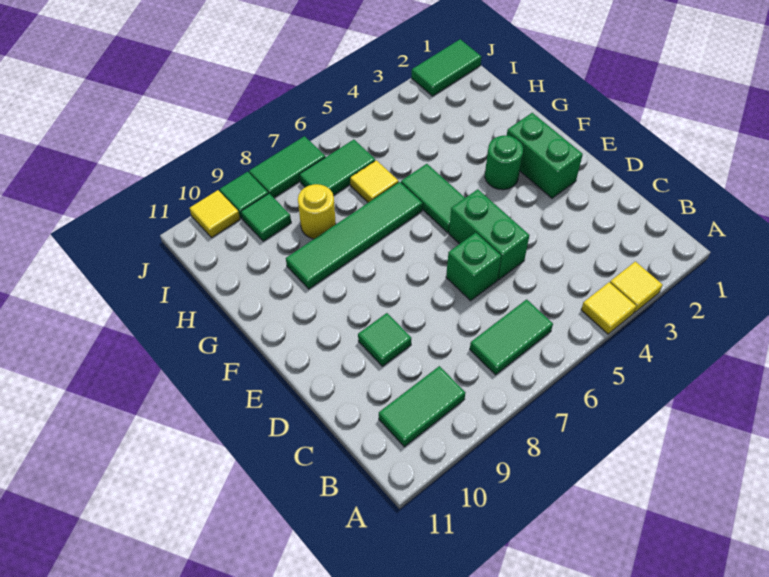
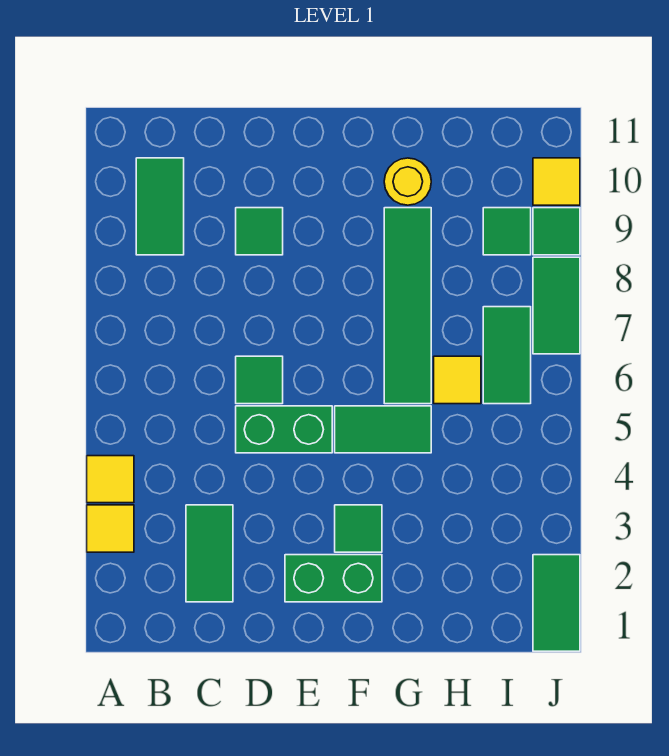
green 1x2 tile [470,299,553,375] -> green 1x2 tile moved to [186,505,233,602]
green 1x1 brick [446,233,501,301] -> green 1x1 tile [236,356,283,404]
green 1x1 round brick [485,135,523,190] -> green 1x1 tile [335,505,382,552]
yellow 1x1 round brick [298,184,336,239] -> yellow 1x1 round brick moved to [384,158,431,205]

